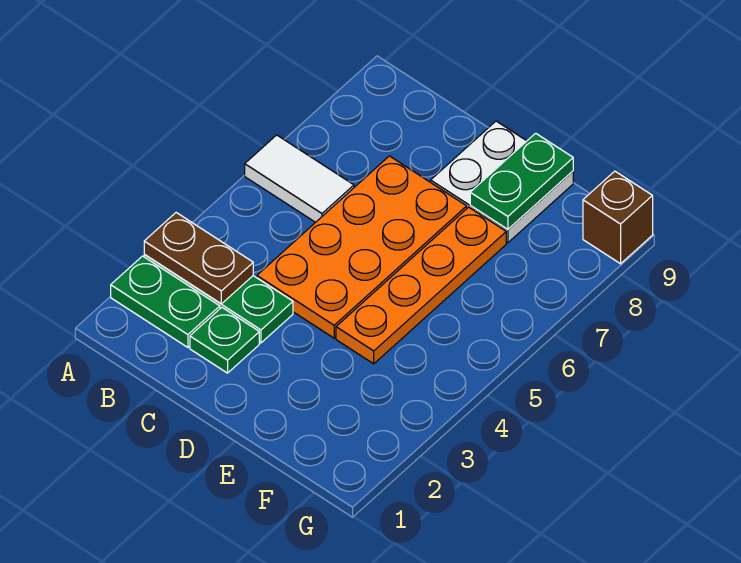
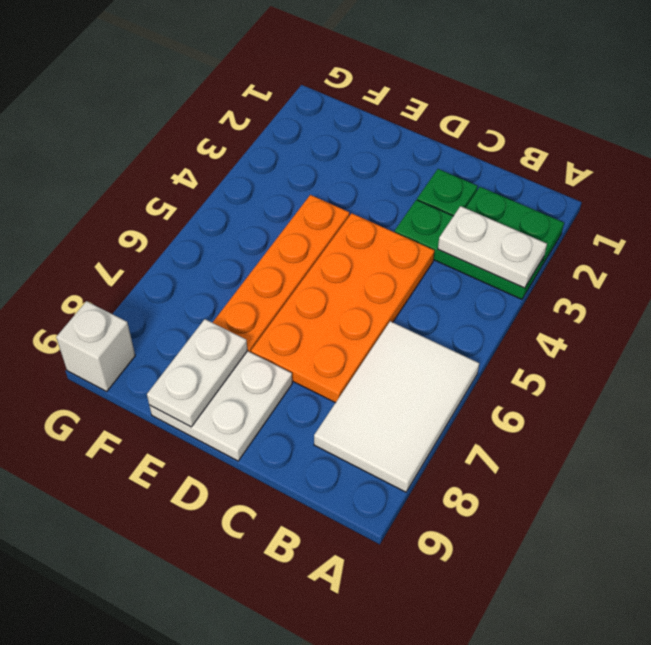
brown 1x2 plate [144,213,253,304] -> white 1x2 plate [438,206,547,288]
white 1x2 tile [245,135,354,222] -> white 2x3 tile [314,321,479,492]
green 1x2 plate [470,133,573,229] -> white 1x2 plate [147,319,248,427]
brown 1x1 brick [583,171,653,264] -> white 1x1 brick [56,301,135,391]

